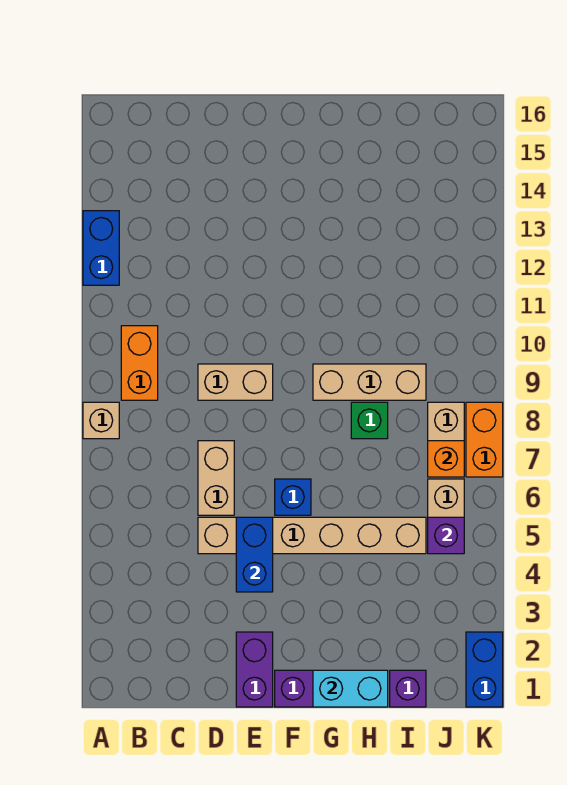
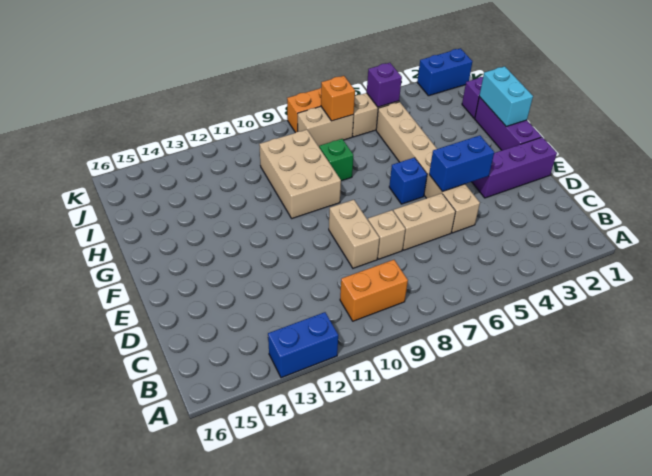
tan 1x1 brick [83,402,119,439] -> tan 1x1 brick moved to [368,210,405,259]
purple 1x2 brick [236,632,273,707] -> purple 1x3 brick [472,137,557,198]
tan 1x3 brick [313,364,426,400] -> tan 2x3 brick [259,130,341,218]

